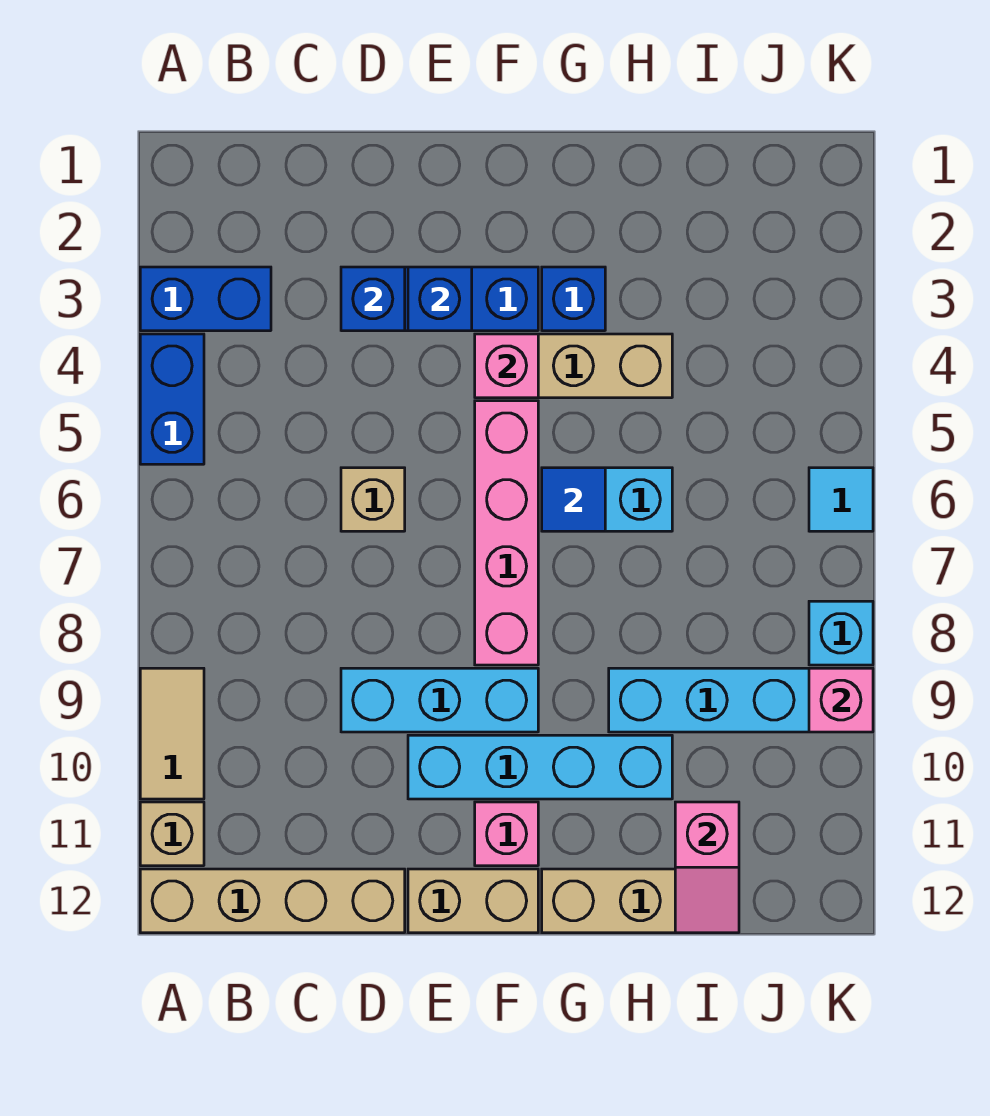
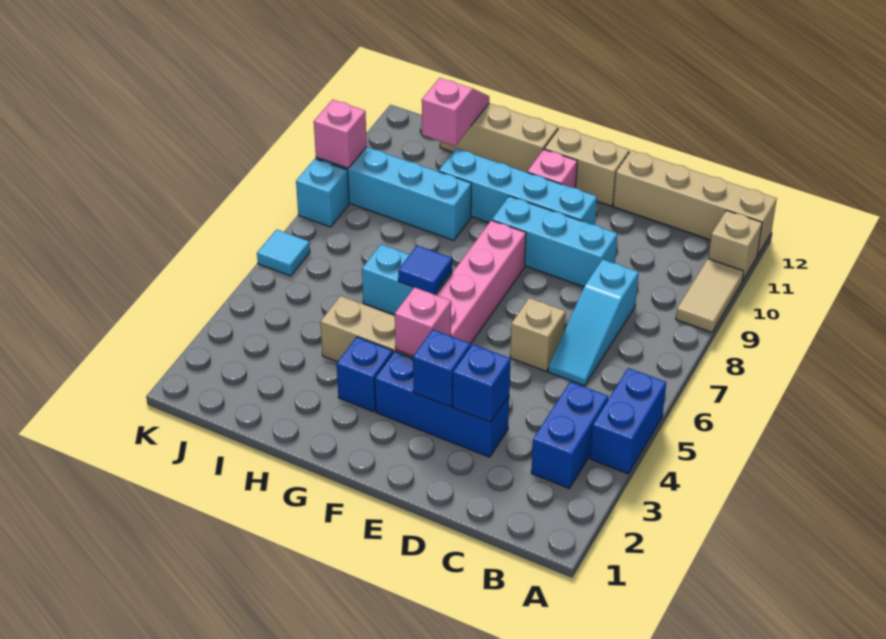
blue 1x2 brick [140,267,271,331] -> blue 1x2 brick turned to [531,382,608,488]
none -> cyan 1x3 slope [548,259,639,386]

